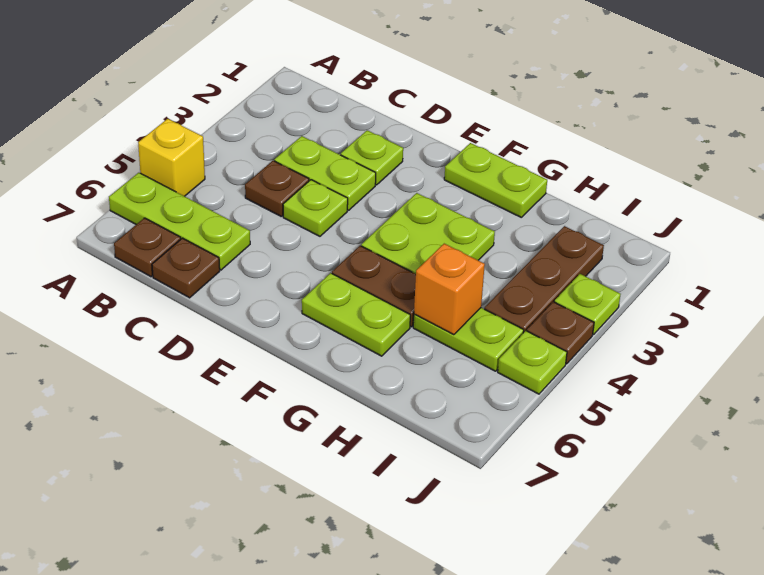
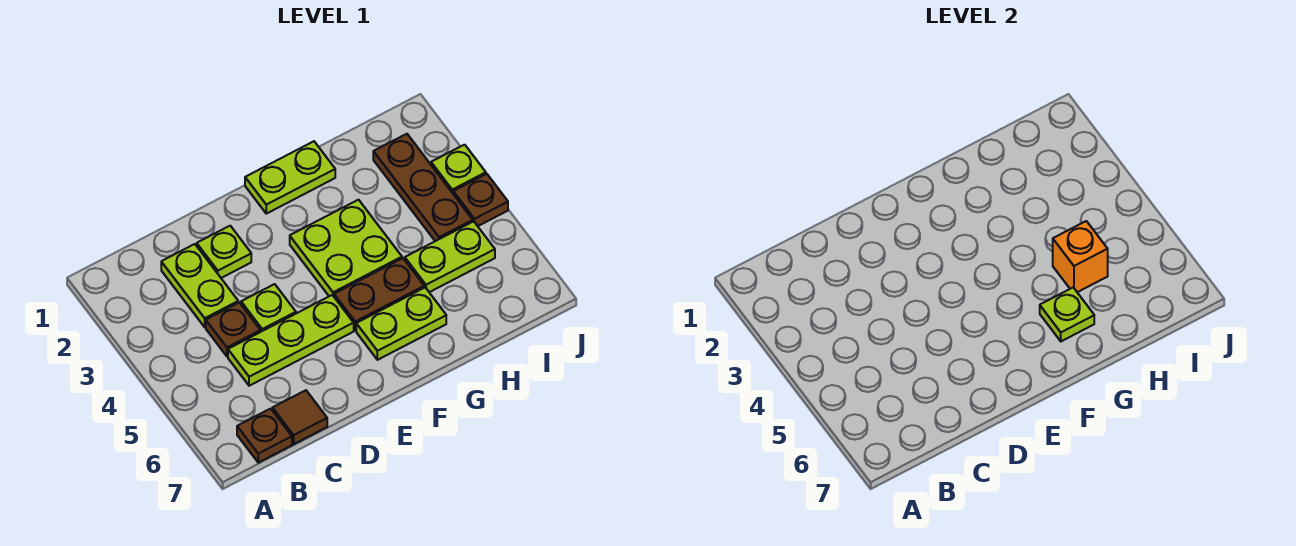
yellow 1x1 brick [138,119,205,196] -> none
lime 1x3 plate [109,173,250,270] -> lime 1x3 plate moved to [228,295,354,386]
lime 1x2 plate [274,136,376,210] -> lime 1x2 plate turned to [161,244,238,327]
brown 1x1 plate [152,238,220,298] -> brown 1x1 tile [272,390,327,444]
lime 1x1 plate [498,331,567,394] -> lime 1x1 plate moved to [1040,288,1094,341]

